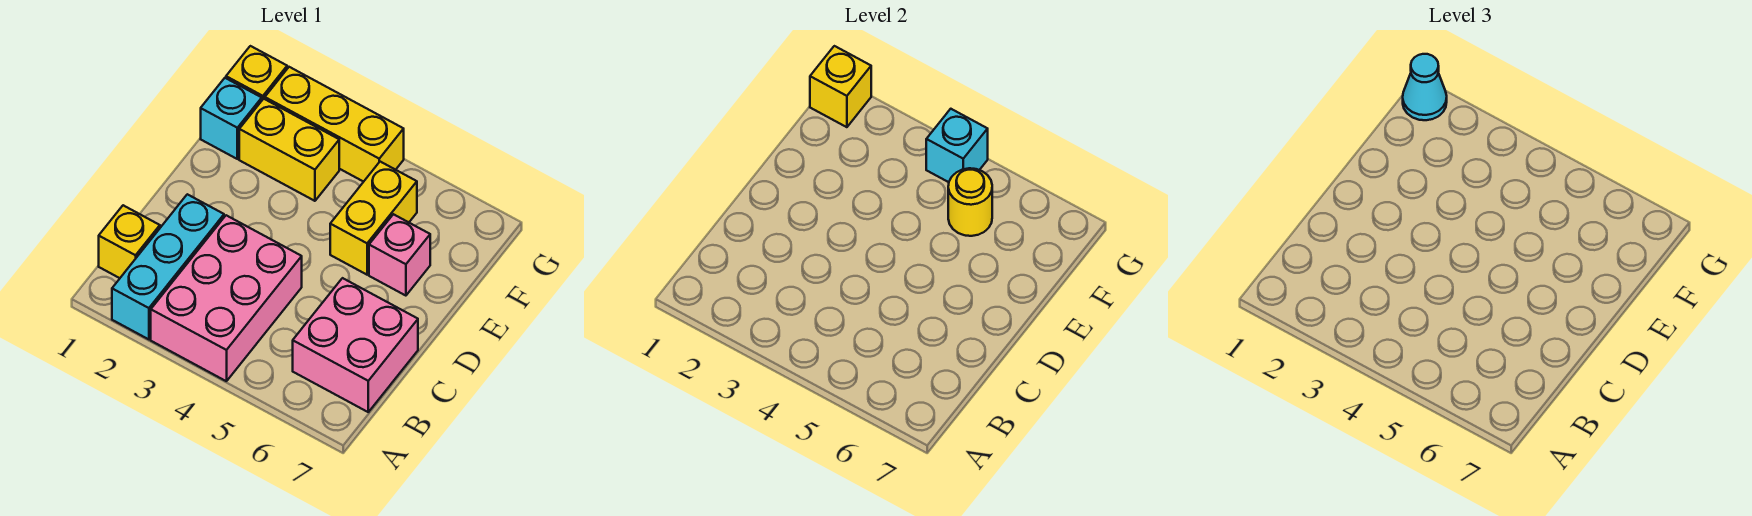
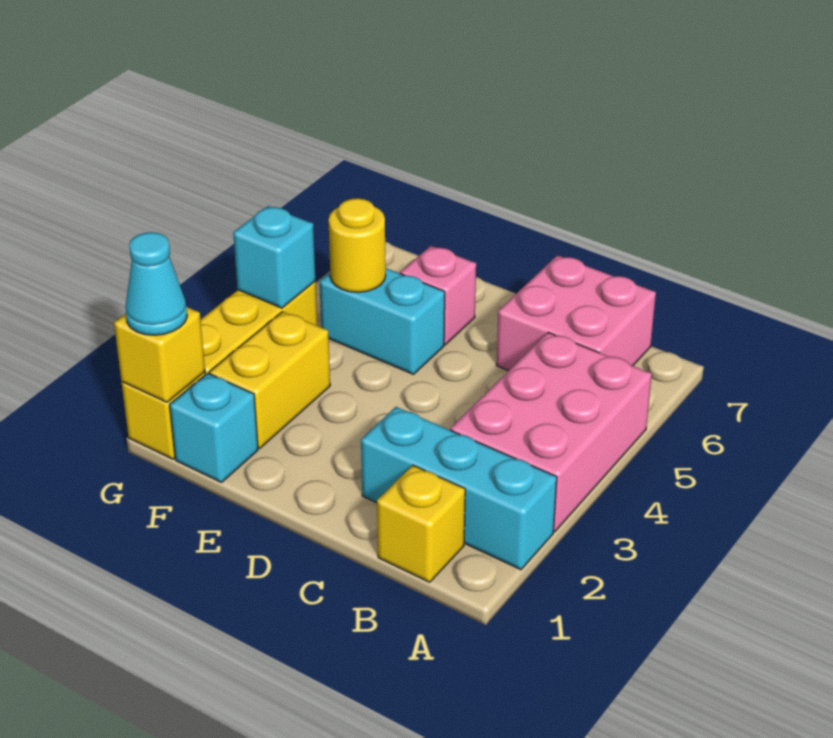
pink 2x3 brick [151,215,302,381] -> pink 2x3 brick turned to [450,333,652,532]
yellow 1x2 brick [330,162,417,275] -> cyan 1x2 brick [319,268,445,374]

